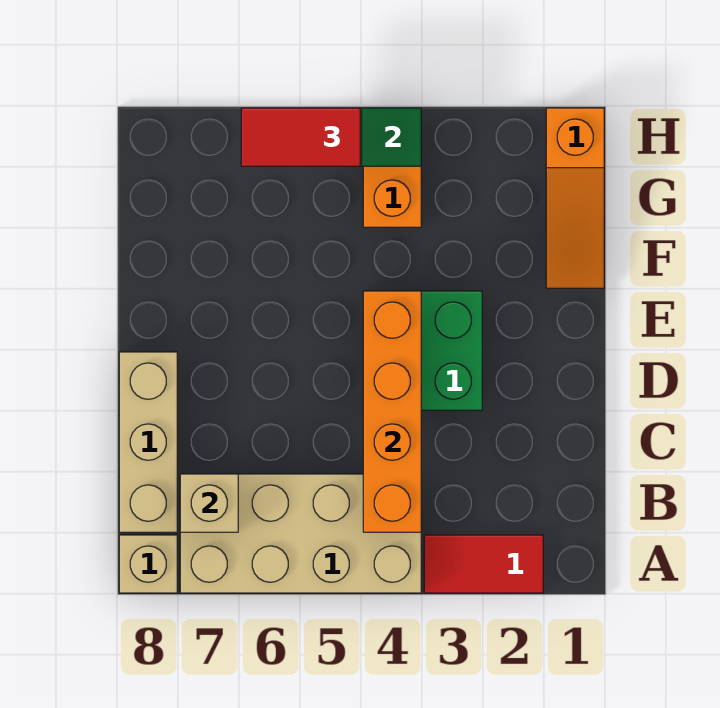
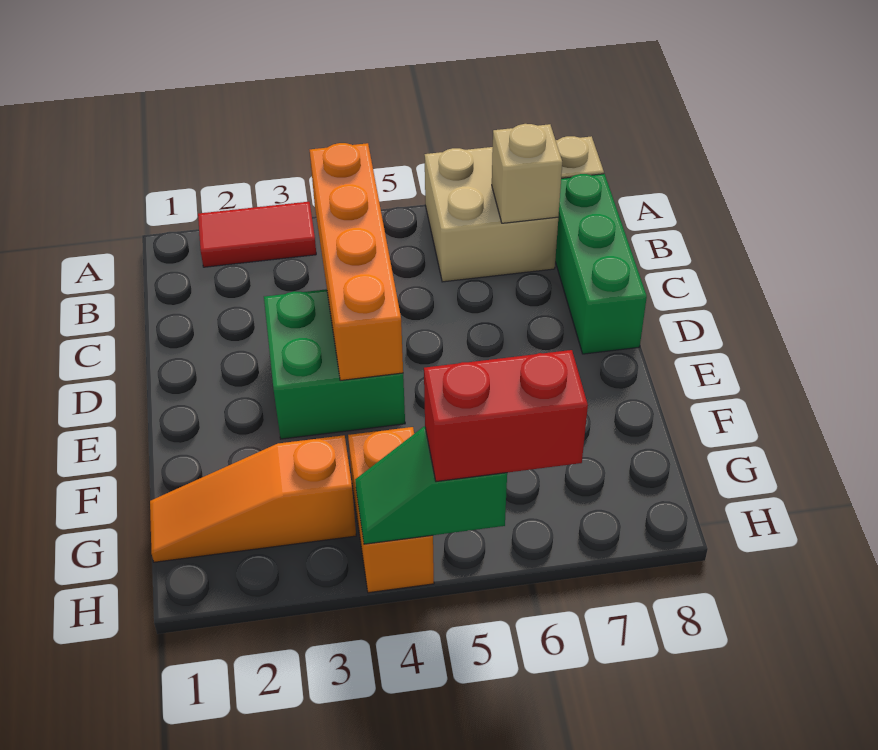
tan 2x4 brick [180,474,421,593] -> tan 2x2 brick [425,147,558,282]
tan 1x3 brick [119,352,177,532] -> green 1x3 brick [555,174,647,354]
orange 1x3 slope [546,108,604,288] -> orange 1x3 slope turned to [150,435,356,562]
red 1x2 tile [241,108,360,166] -> red 1x2 brick [424,350,588,482]

